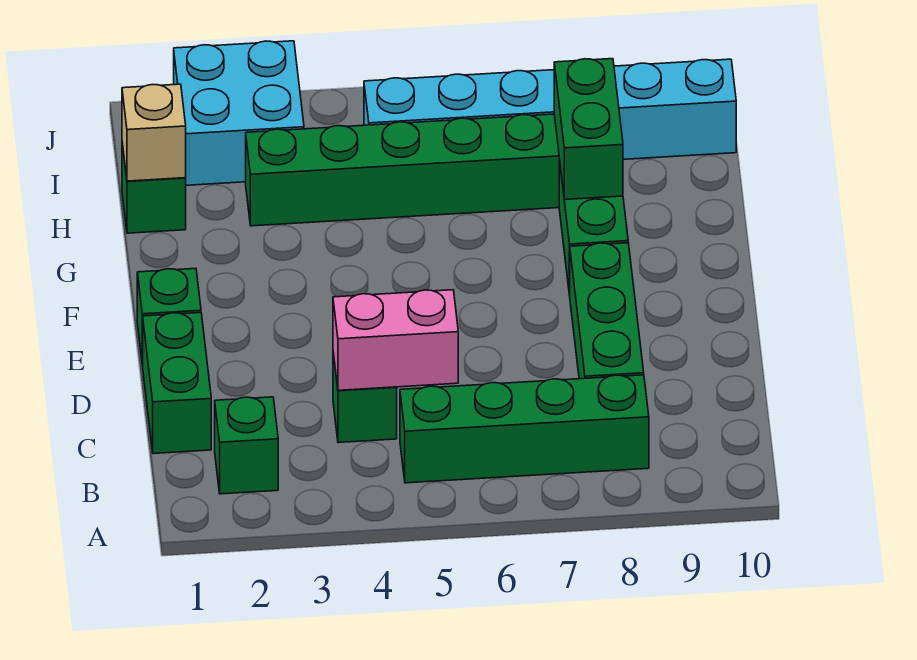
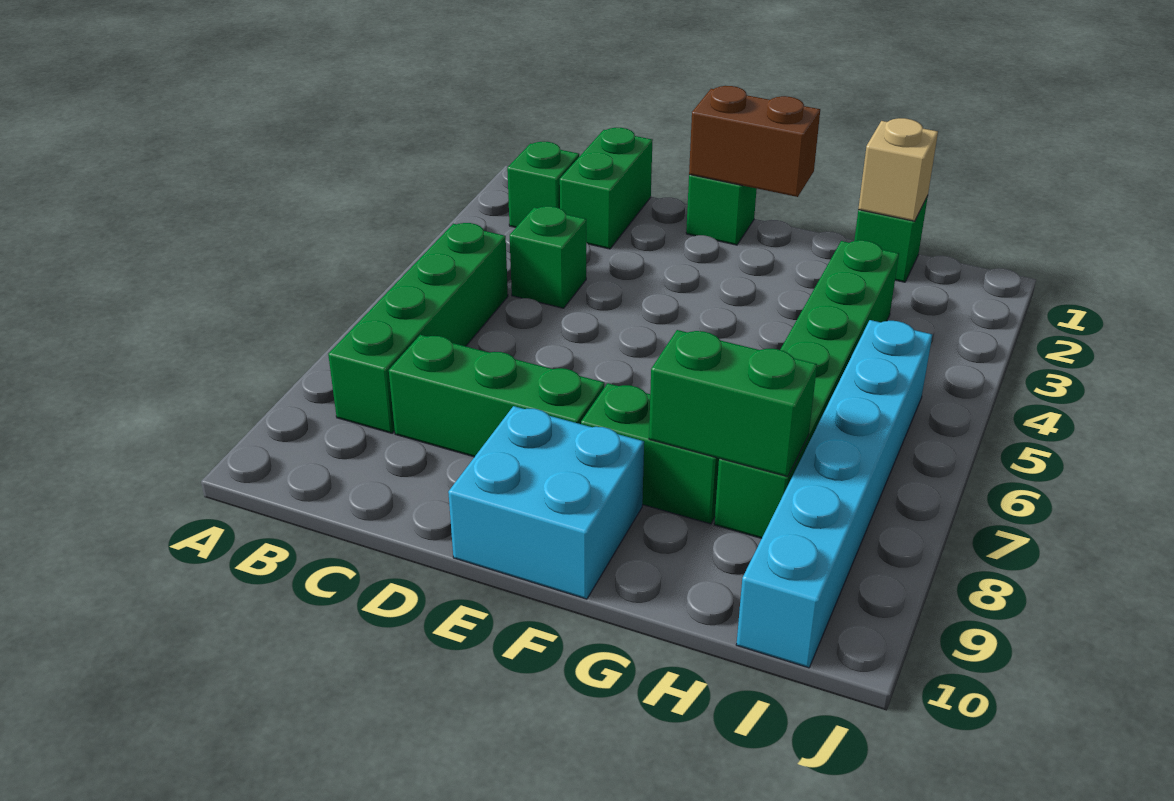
green 1x2 brick [143,313,211,454] -> green 1x2 brick turned to [560,128,652,249]
pink 1x2 brick [333,290,458,390] -> none
none -> brown 1x2 brick [689,86,820,197]
cyan 2x2 brick [174,41,304,185] -> cyan 2x2 brick moved to [448,406,644,599]

